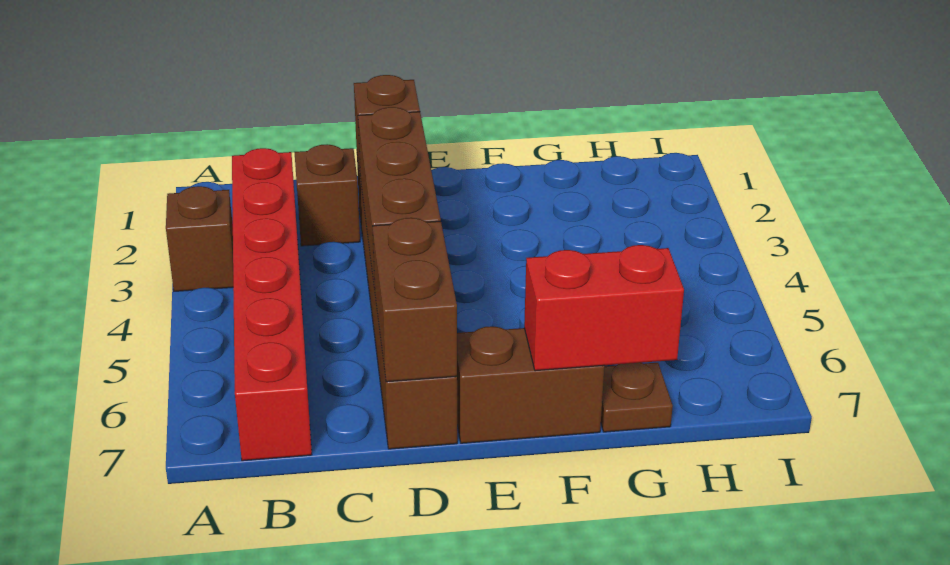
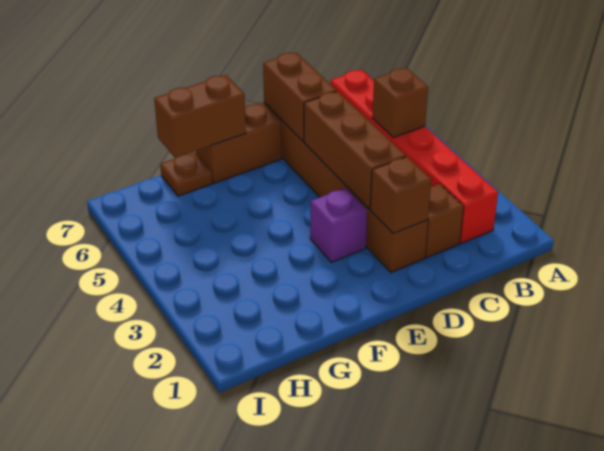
brown 1x1 brick [166,186,233,291] -> brown 1x1 brick moved to [372,68,428,138]
none -> purple 1x1 brick [310,188,367,262]
red 1x2 brick [524,245,684,371] -> brown 1x2 brick [154,75,246,158]

